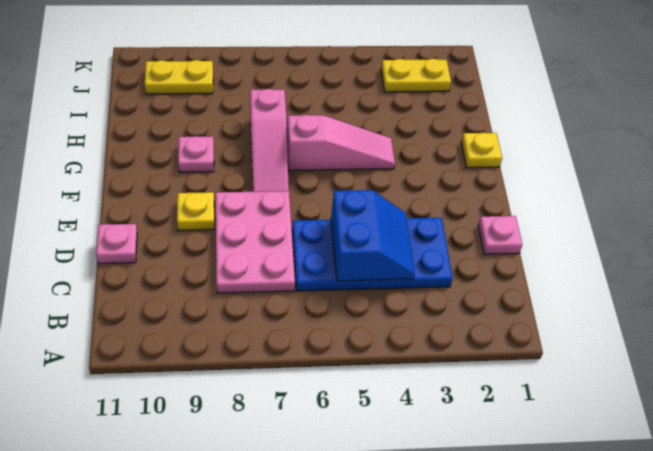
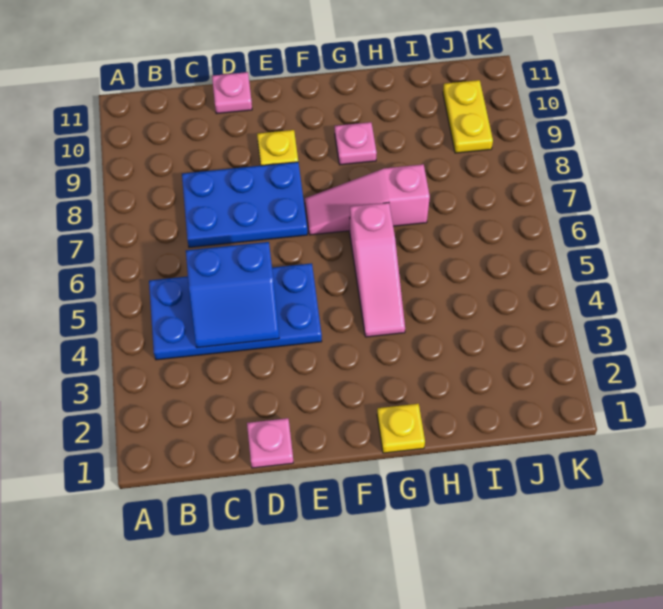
blue 2x4 plate [292,218,453,291] -> blue 2x4 plate turned to [149,263,322,360]
pink 2x3 plate [216,191,295,293] -> blue 2x3 plate [182,162,307,247]
yellow 1x2 plate [381,59,451,92] -> none

